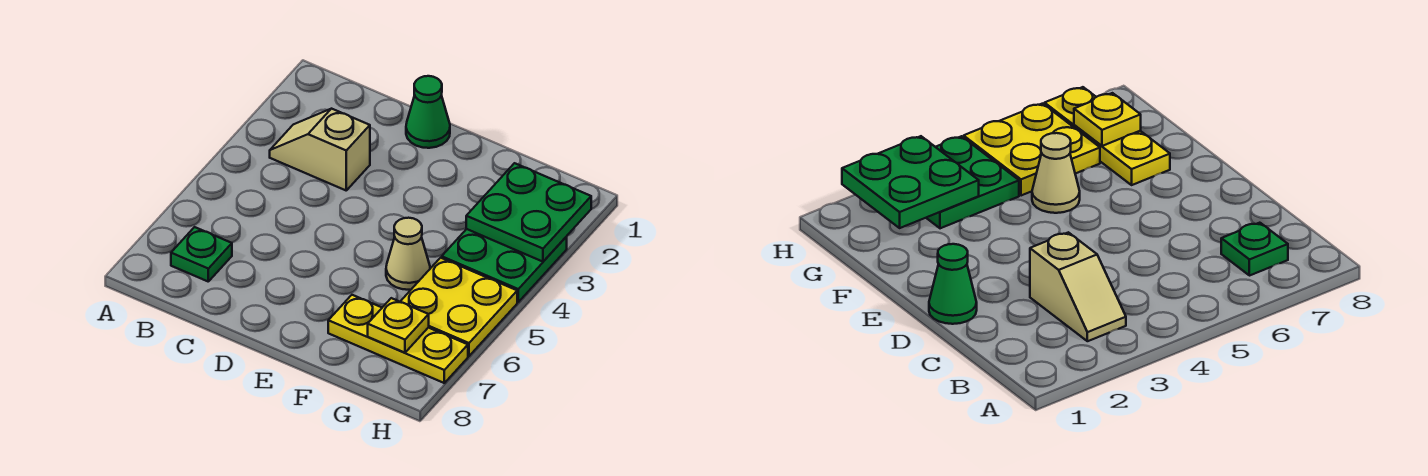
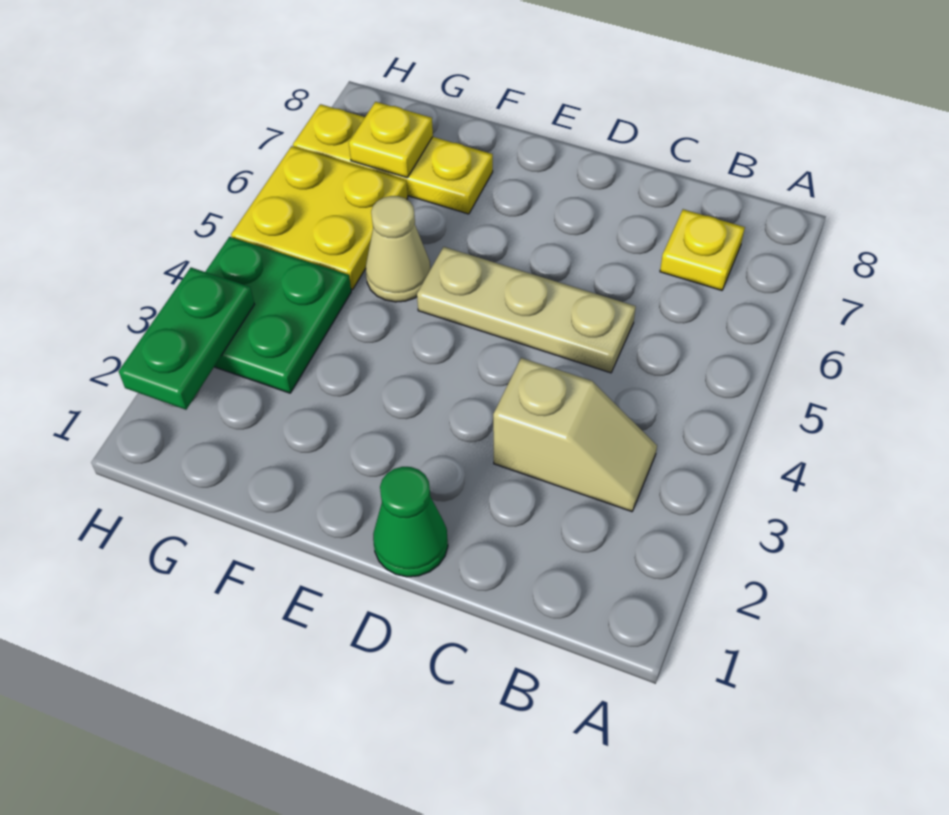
green 1x1 plate [171,227,232,281] -> yellow 1x1 plate [660,209,745,290]
none -> tan 1x3 plate [417,247,636,373]
green 2x2 plate [466,163,591,262] -> green 1x2 plate [119,268,255,410]

